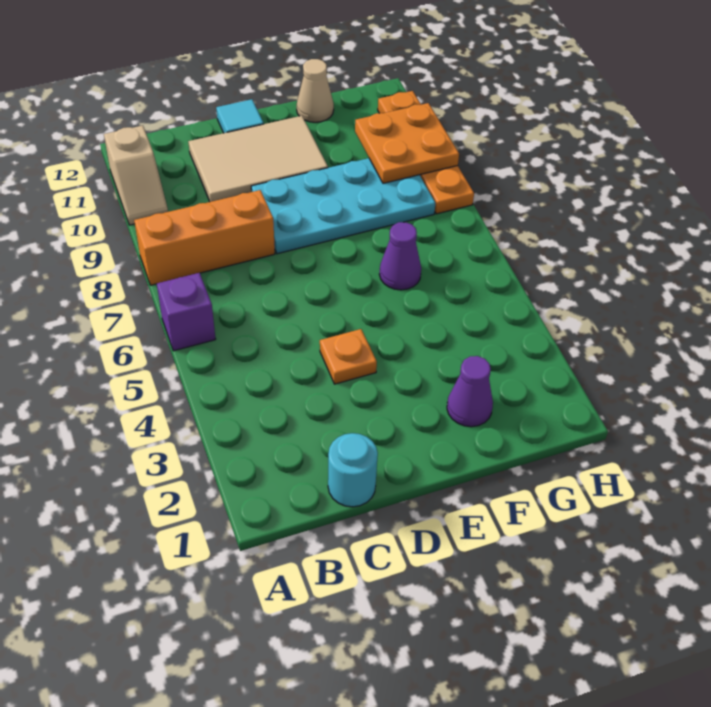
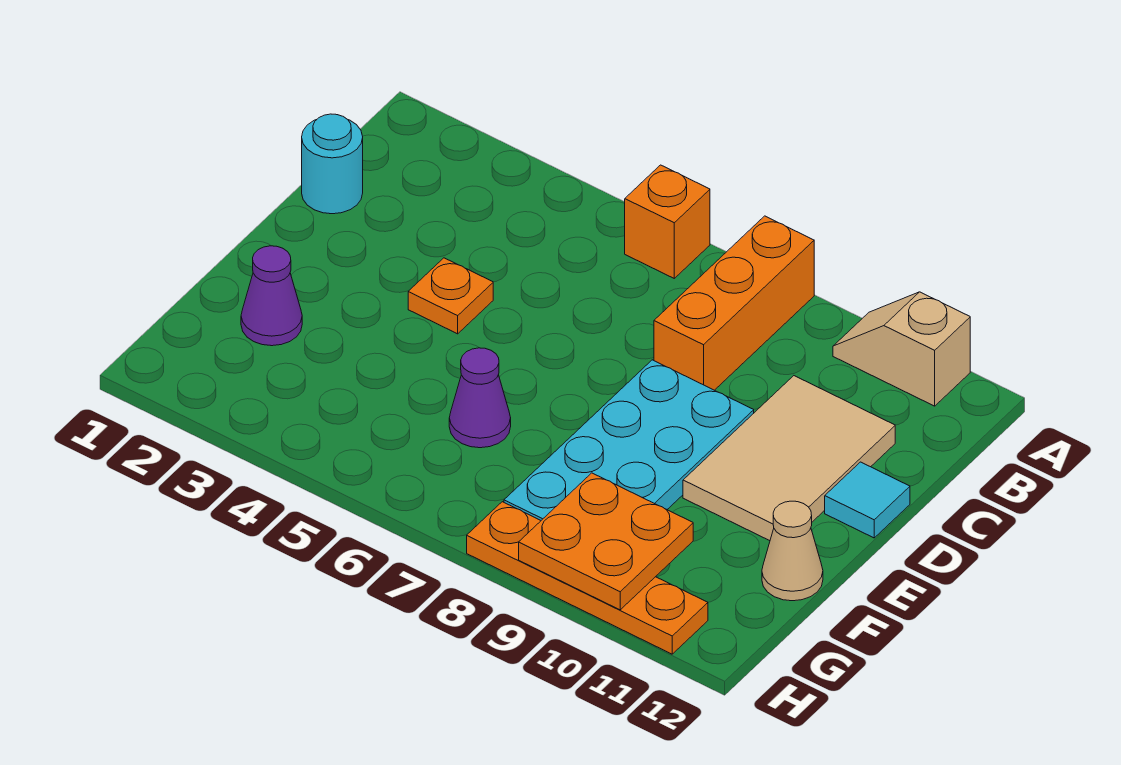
purple 1x1 brick [157,273,216,351] -> orange 1x1 brick [625,165,710,278]

